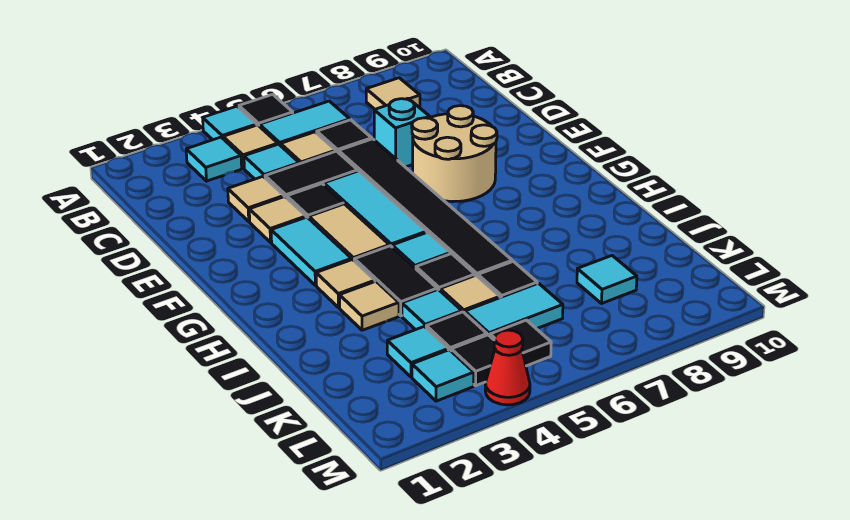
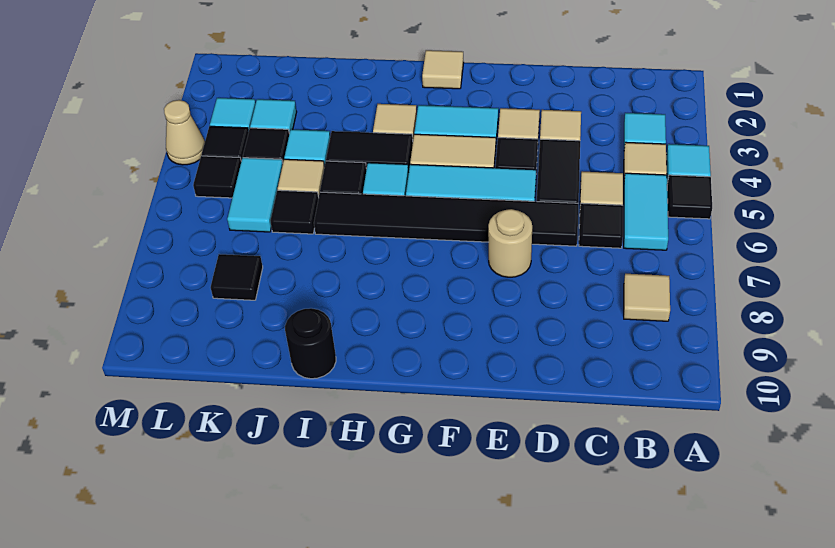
cyan 1x1 tile [244,144,299,179] -> none
cyan 1x1 brick [374,98,430,167] -> none
tan 2x2 round brick [412,106,497,202] -> tan 1x1 round brick [488,209,532,277]
tan 1x1 tile [339,281,399,330] -> tan 1x1 tile moved to [422,50,464,89]
none -> black 1x1 round brick [285,308,336,379]
cyan 1x1 tile [577,256,637,304] -> black 1x1 tile [211,254,263,300]
red 1x1 cone [485,330,530,405] -> tan 1x1 cone [164,100,205,165]

